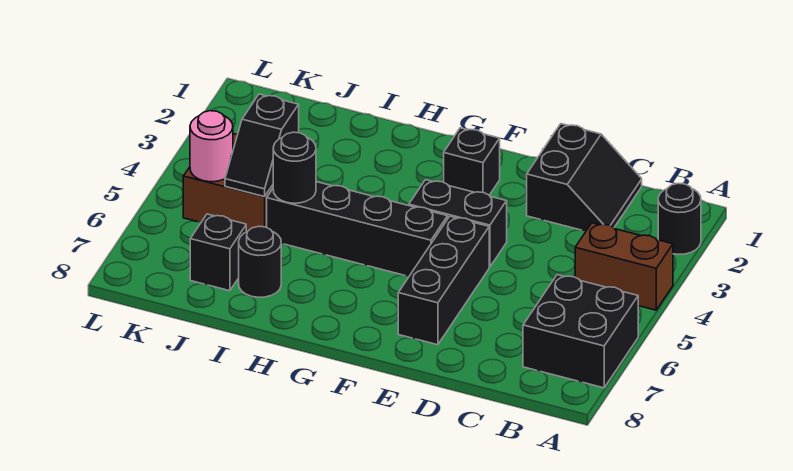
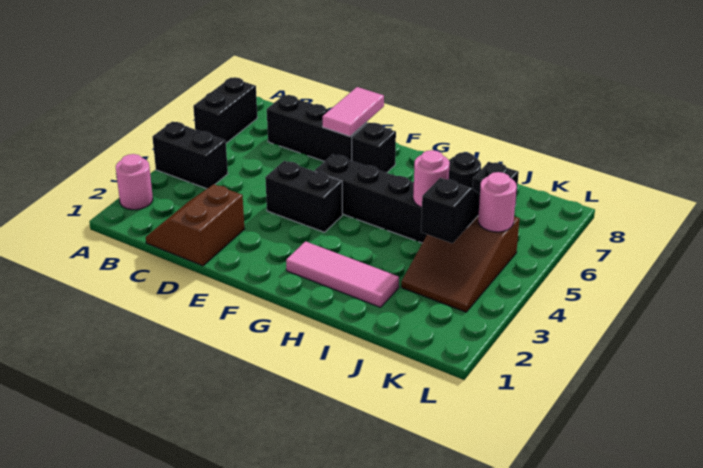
black 1x1 round brick [658,183,701,254] -> pink 1x1 round brick [116,154,153,210]
brown 1x2 brick [575,223,673,310] -> black 1x2 brick [153,122,228,189]
black 2x2 brick [523,275,638,388] -> black 1x2 brick [193,77,257,143]
black 2x2 slope [527,124,642,231] -> brown 2x2 slope [146,184,244,266]
black 1x3 brick [398,216,489,345] -> black 1x3 brick turned to [267,95,367,161]
none -> pink 1x2 tile [322,87,384,136]
black 1x1 brick [444,128,500,195] -> black 1x1 brick moved to [352,122,396,173]
none -> pink 1x3 tile [286,241,399,307]
black 1x1 round brick [273,132,316,203] -> pink 1x1 round brick [413,150,450,207]

